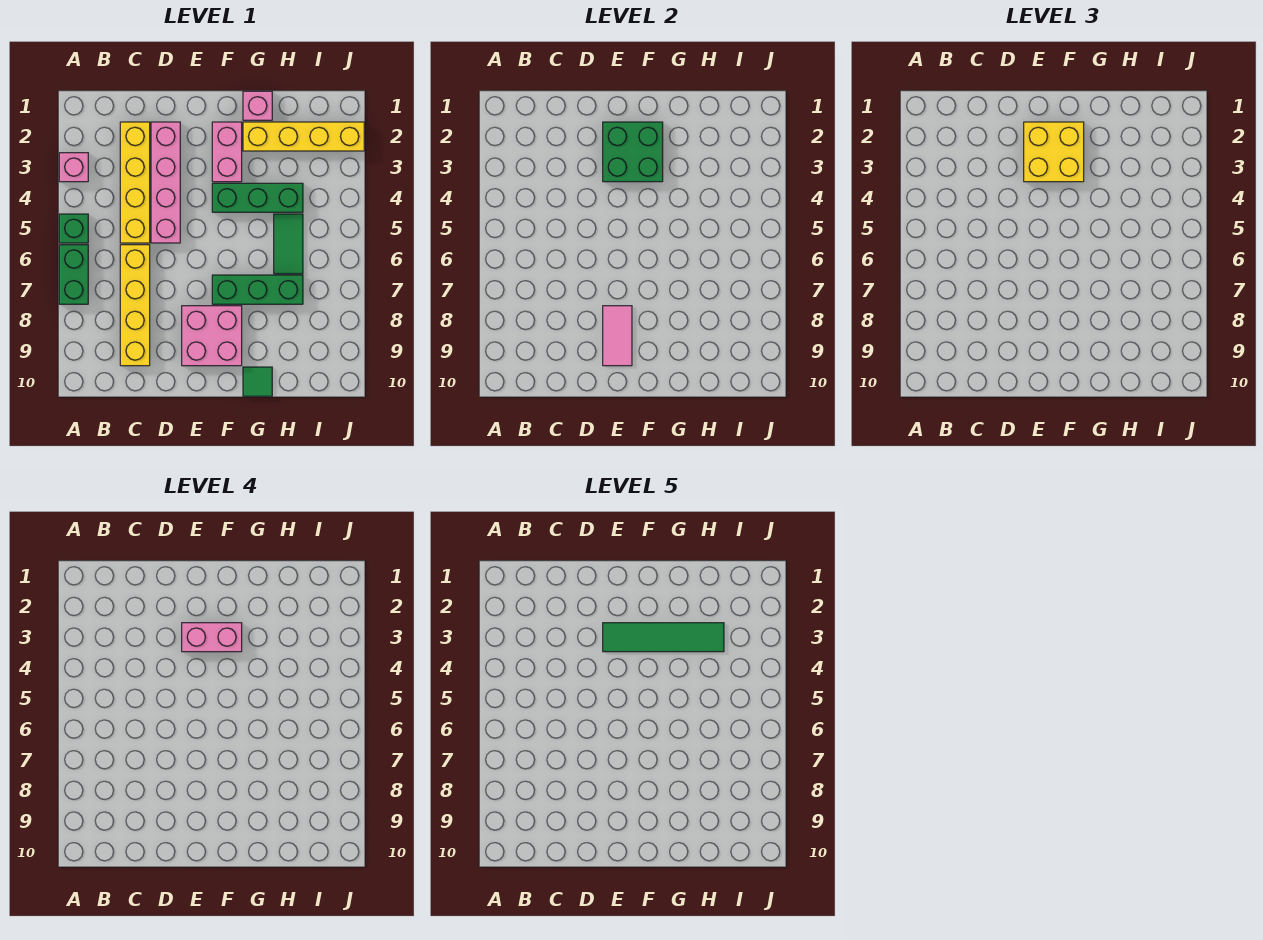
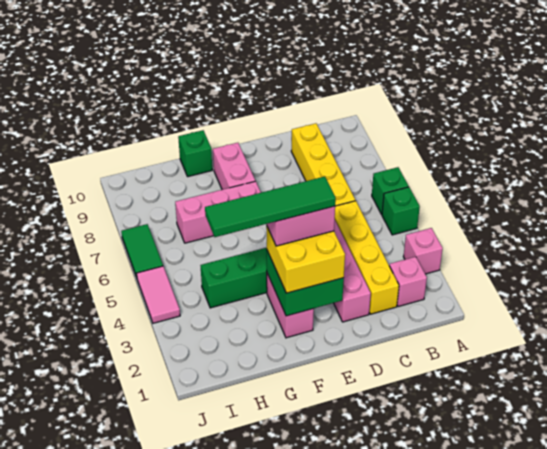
green 1x2 brick [59,245,88,304] -> green 1x1 brick [372,167,409,214]
pink 2x2 brick [182,306,242,366] -> pink 1x2 brick [213,143,255,190]
pink 1x2 tile [603,306,632,366] -> pink 1x2 tile moved to [136,266,180,323]
green 1x3 brick [212,275,303,304] -> pink 1x3 brick [175,181,261,243]
pink 1x1 brick [243,91,272,120] -> pink 1x1 brick moved to [389,257,427,307]
yellow 1x4 brick [243,122,364,151] -> none
green 1x1 tile [243,367,272,396] -> green 1x1 brick [178,130,212,177]
green 1x2 tile [274,214,303,274] -> green 1x2 tile moved to [121,224,163,278]

